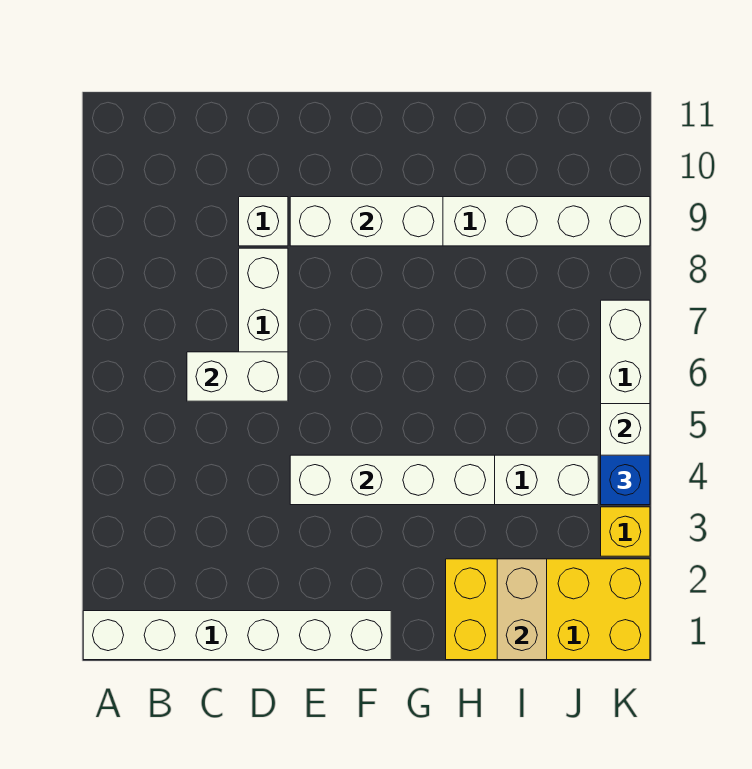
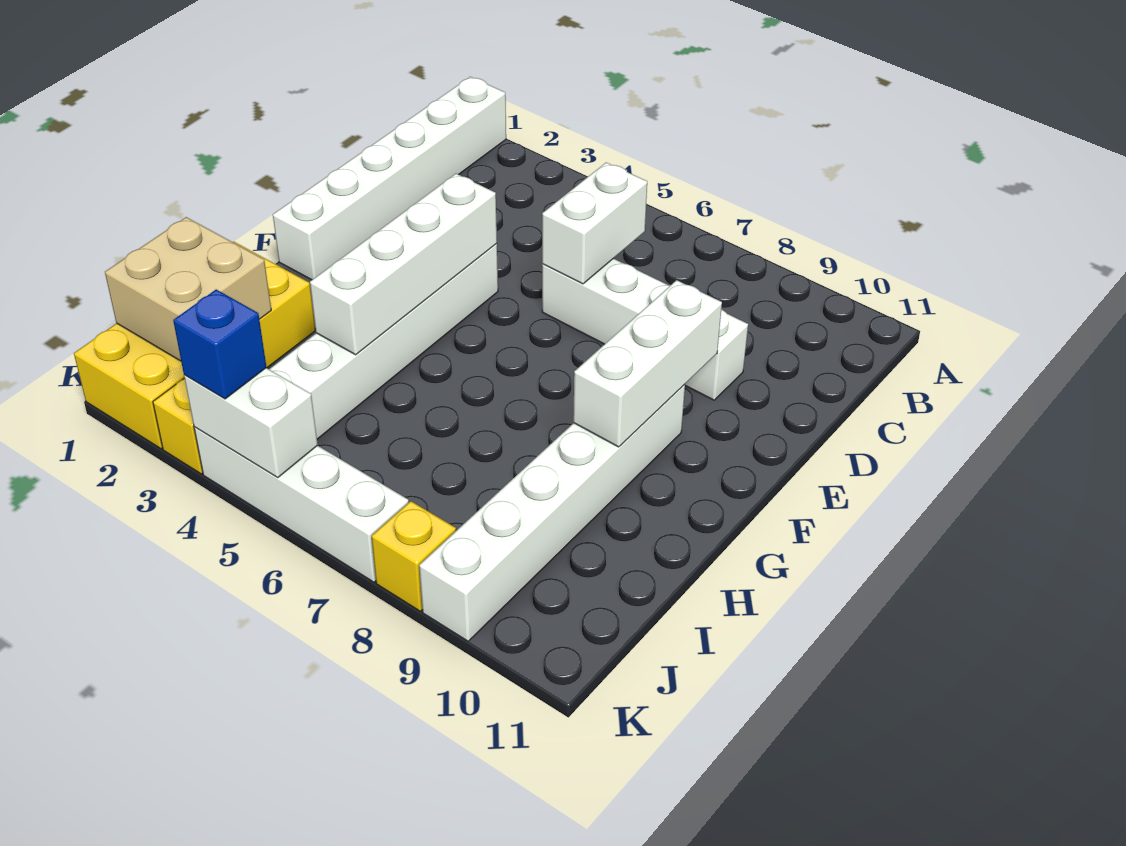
tan 1x2 brick [497,559,547,660] -> tan 2x2 brick [105,217,271,361]
none -> yellow 1x1 brick [372,501,456,611]

